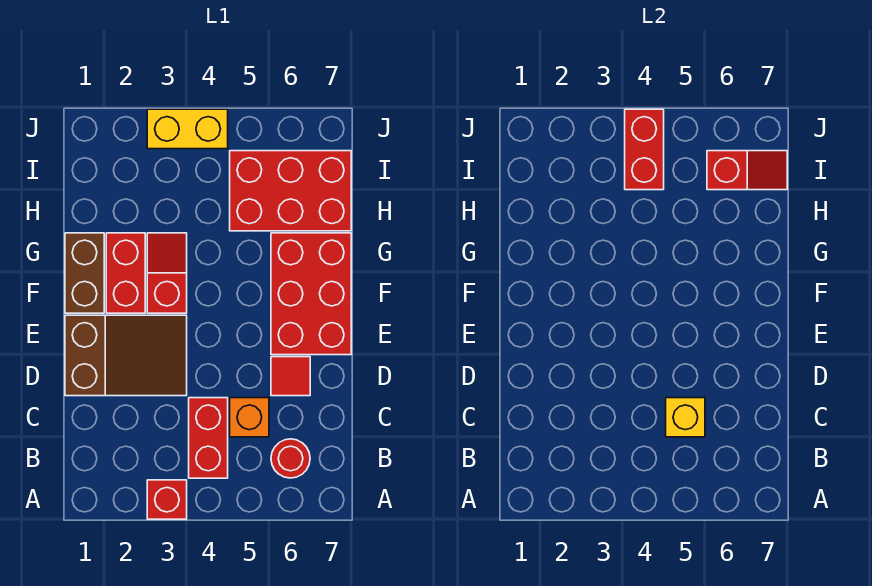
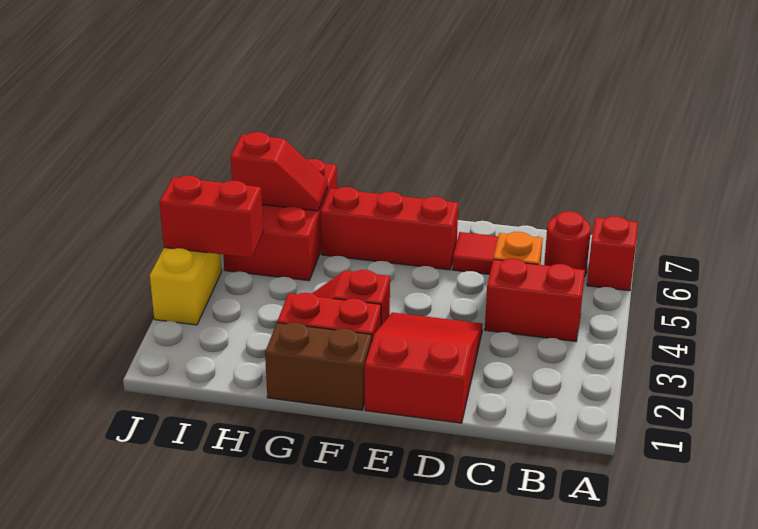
red 1x1 brick [147,480,187,519] -> red 1x1 brick moved to [587,216,638,291]
yellow 1x1 brick [666,398,705,437] -> none
brown 2x3 slope [65,315,187,396] -> red 2x3 slope [365,313,483,423]
red 2x3 brick [271,233,351,355] -> red 1x3 brick [321,187,458,270]
red 1x2 slope [707,151,787,190] -> red 1x2 slope turned to [231,132,328,211]

